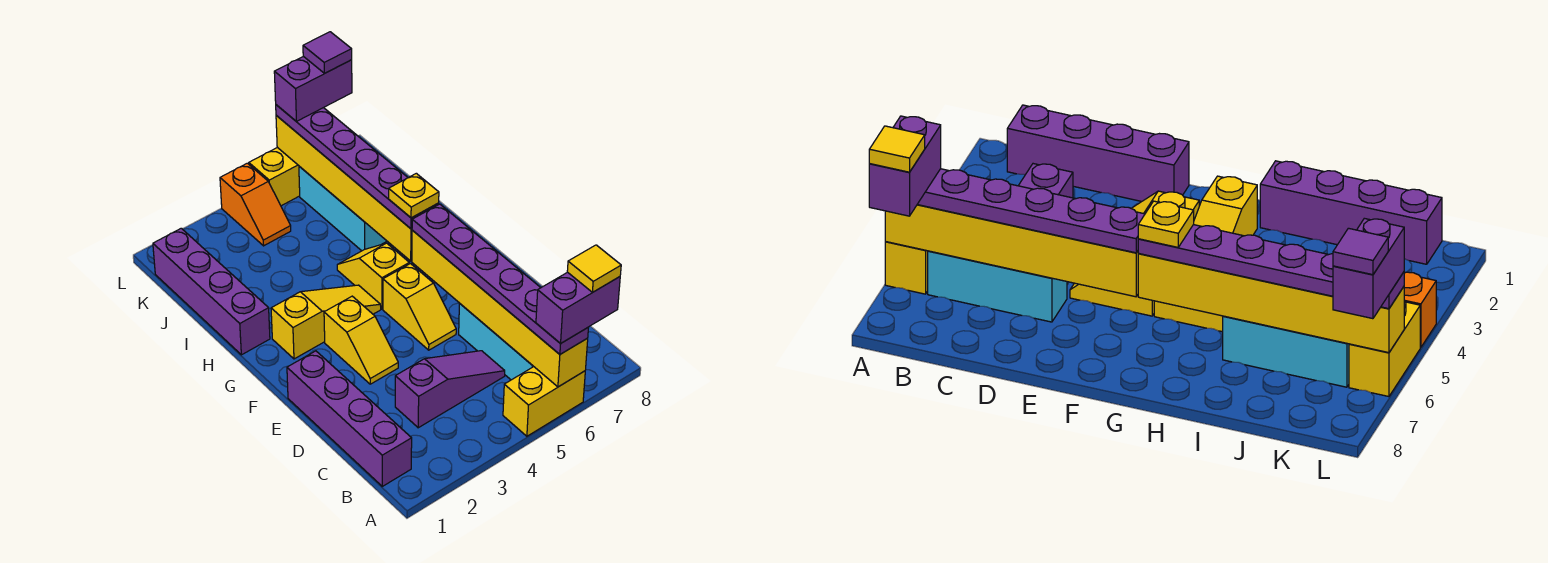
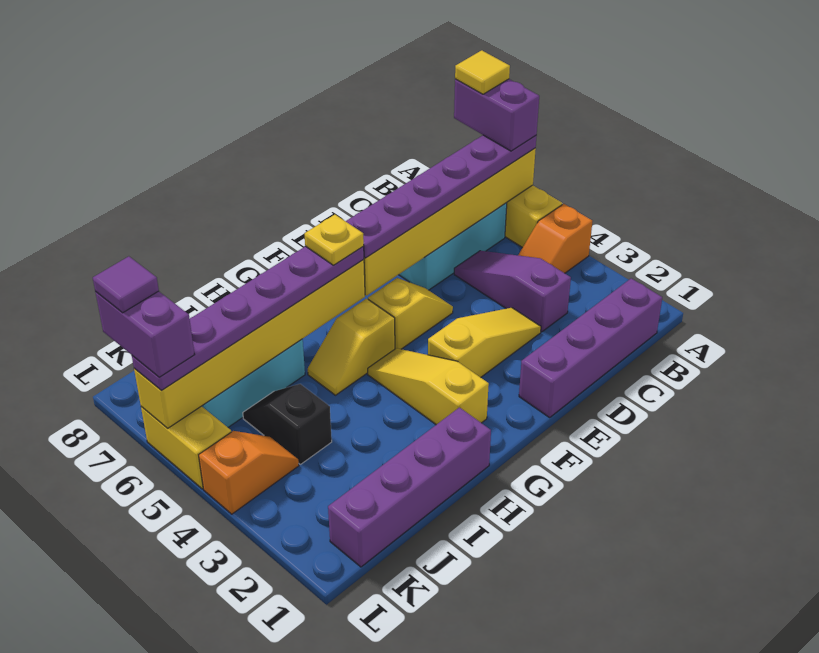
none -> orange 1x2 slope [518,204,592,273]
yellow 1x2 slope [324,296,398,384] -> yellow 1x3 slope [428,308,541,377]
none -> black 1x2 slope [243,384,332,464]

